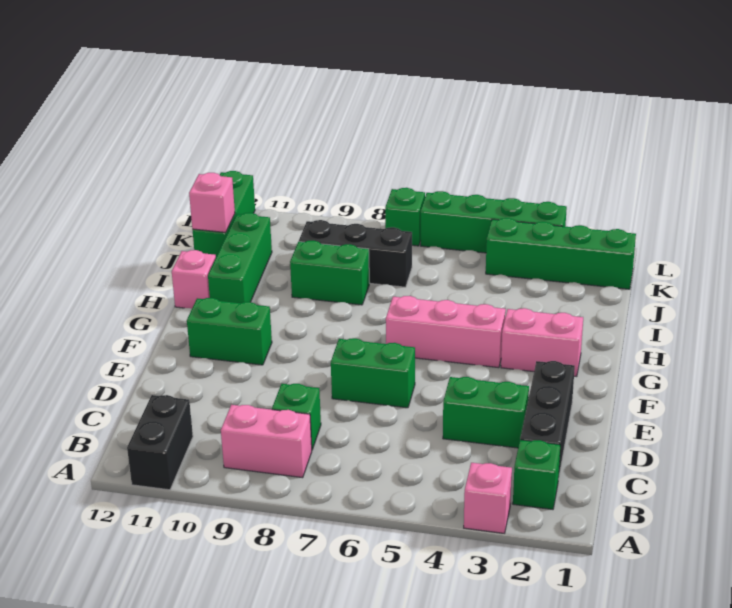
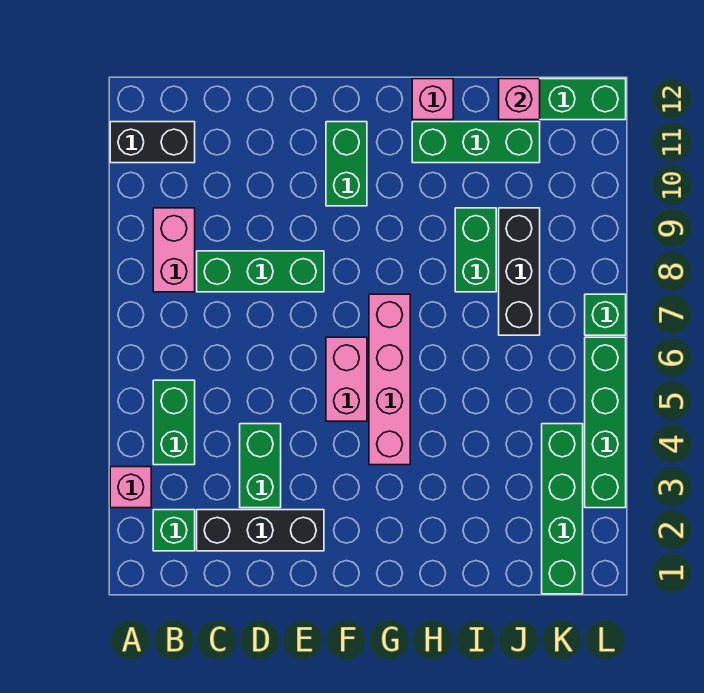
green 1x1 brick [272,384,321,449] -> green 1x3 brick [197,251,324,292]
green 1x2 brick [331,338,415,408] -> green 1x2 brick moved to [153,380,195,465]
pink 1x2 brick [501,308,583,376] -> pink 1x2 brick moved to [326,337,367,421]
pink 1x3 brick [386,296,506,368] -> pink 1x4 brick [369,294,410,465]

